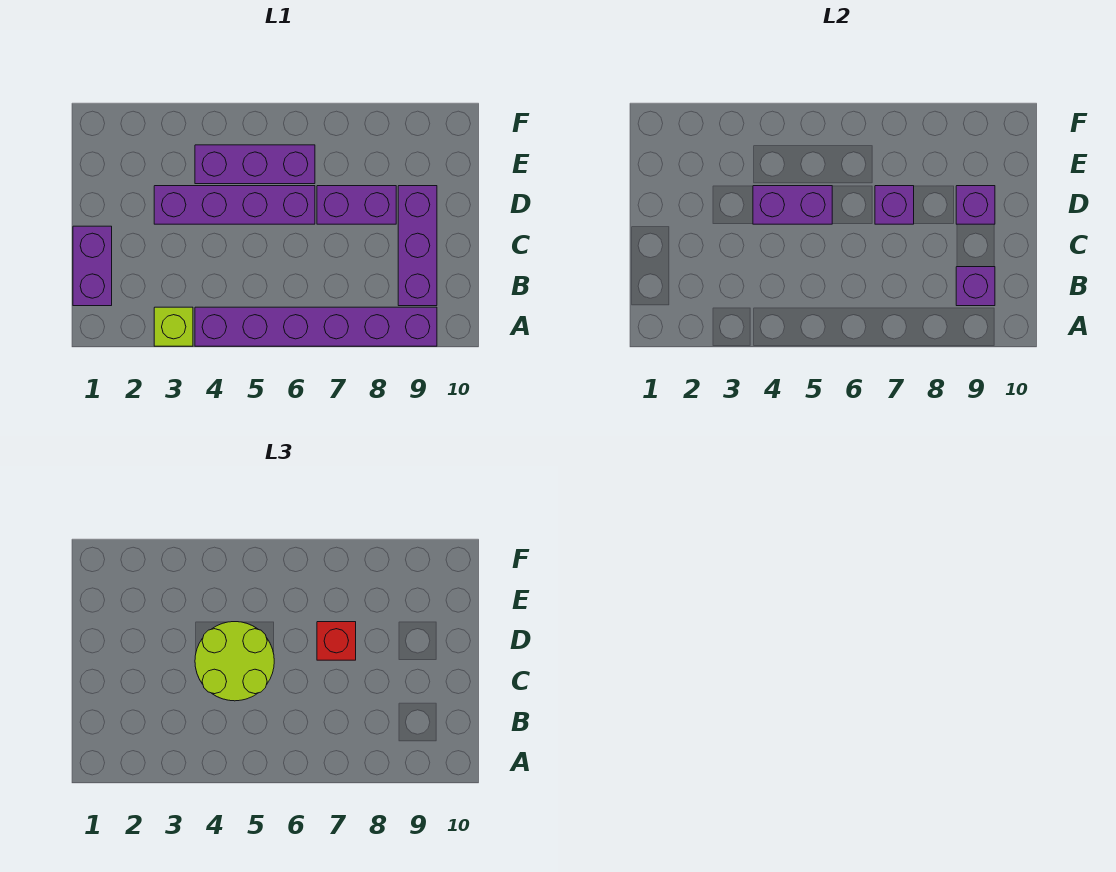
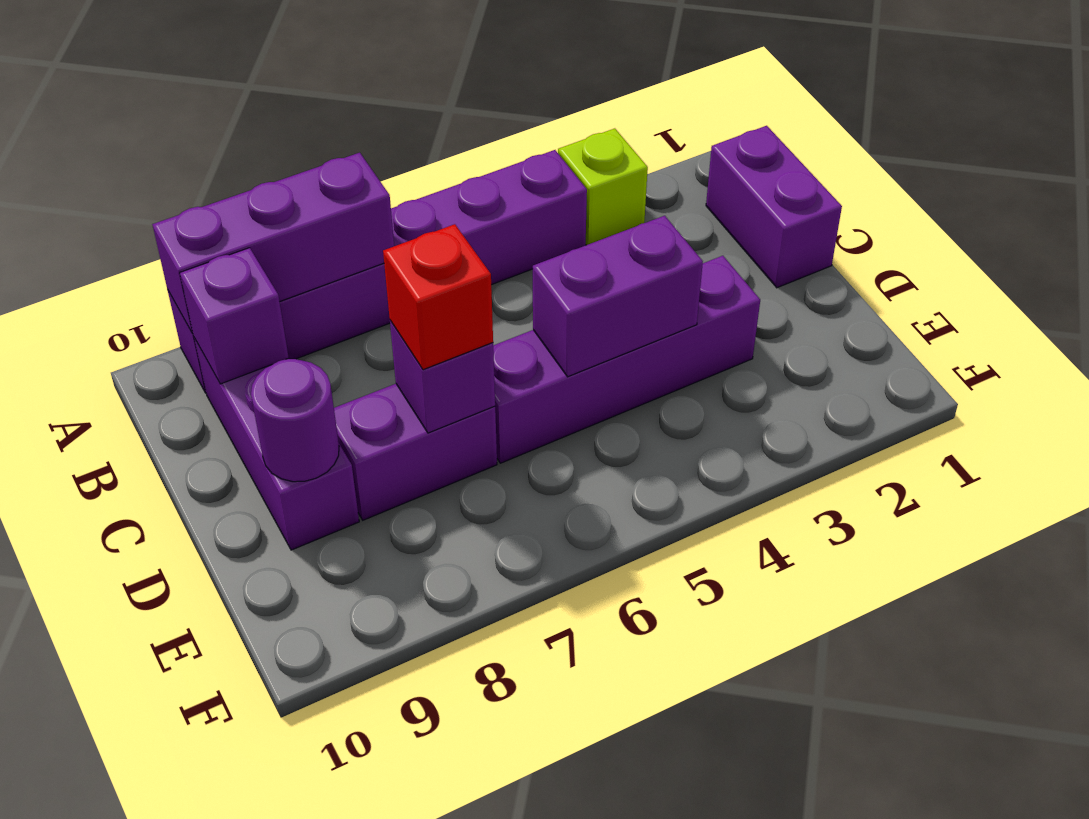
lime 2x2 round brick [195,622,274,701] -> none
purple 1x1 brick [956,186,995,224] -> purple 1x1 round brick [251,359,339,482]
purple 1x3 brick [195,145,315,184] -> purple 1x3 brick moved to [152,153,394,334]

